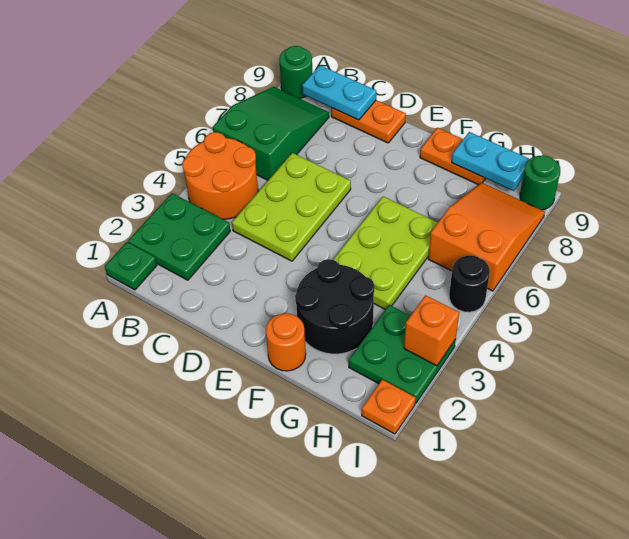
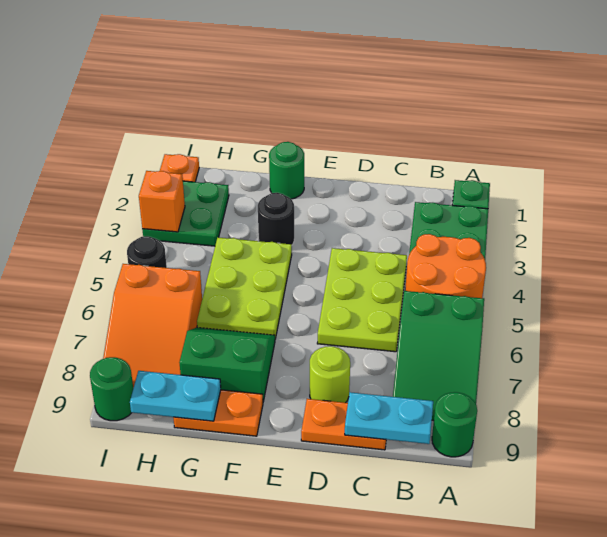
none -> lime 1x1 round brick [310,346,350,403]
orange 1x1 round brick [266,313,306,371] -> green 1x1 round brick [269,142,304,199]
black 2x2 round brick [295,259,374,354] -> black 1x1 round brick [258,193,294,245]
none -> green 2x2 slope [179,328,275,401]

